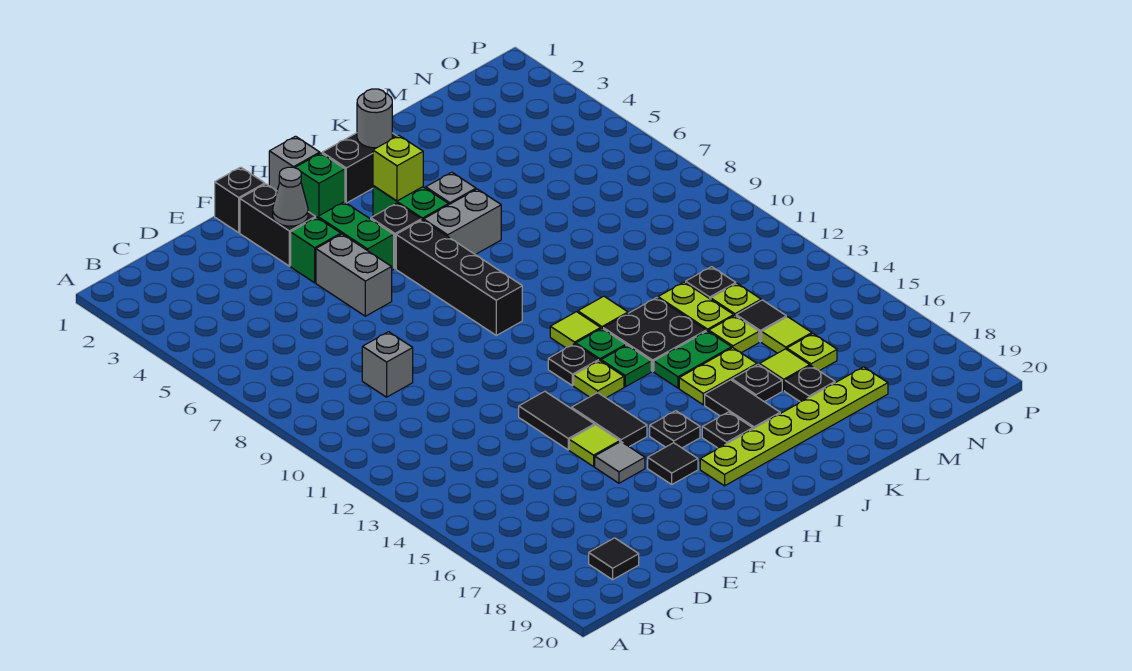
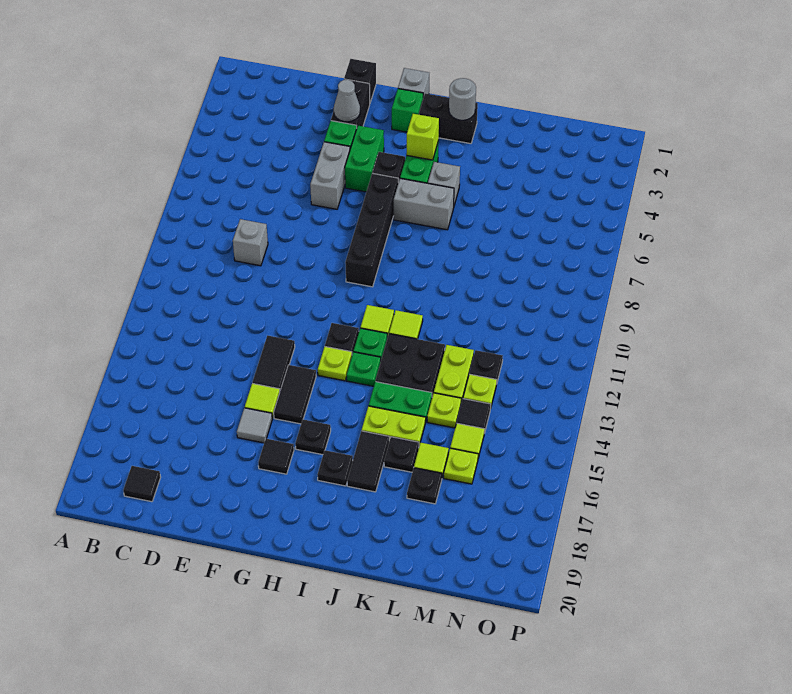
lime 1x6 plate [700,367,888,486] -> none

